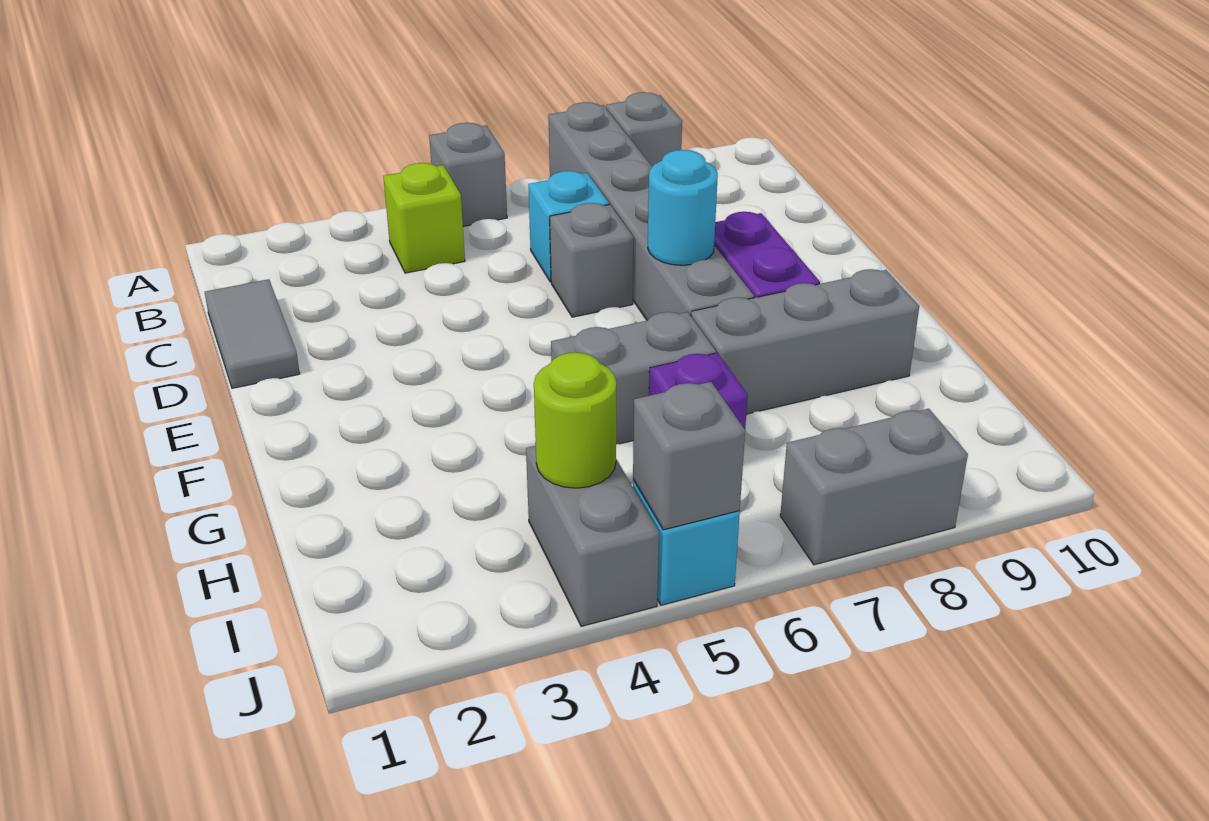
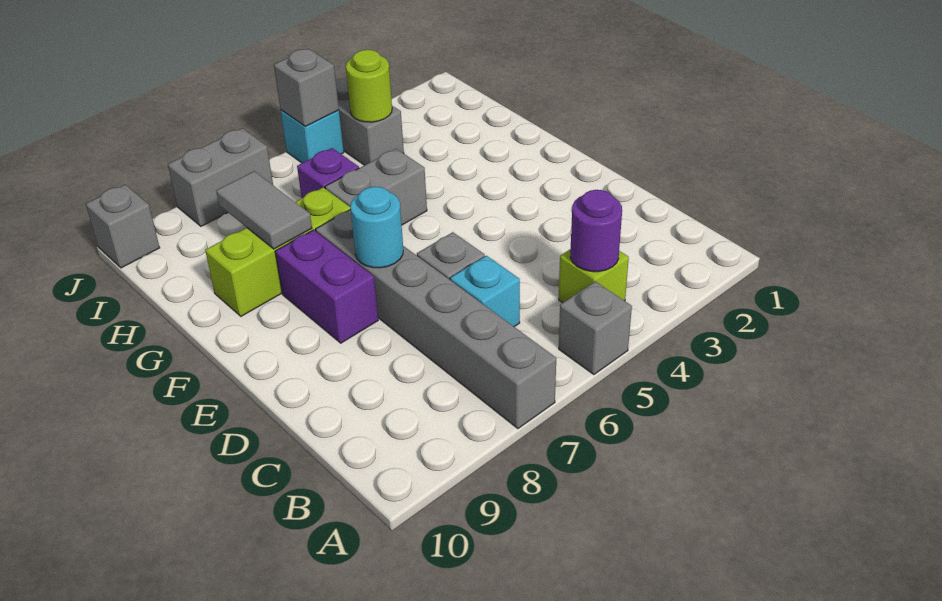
grey 1x1 brick [606,92,682,167] -> grey 1x1 brick moved to [86,185,160,268]
none -> purple 1x1 round brick [570,190,622,272]
grey 1x2 tile [205,279,300,388] -> grey 1x2 tile moved to [216,171,312,249]
grey 1x3 brick [691,269,919,414] -> lime 1x3 brick [205,187,351,316]

